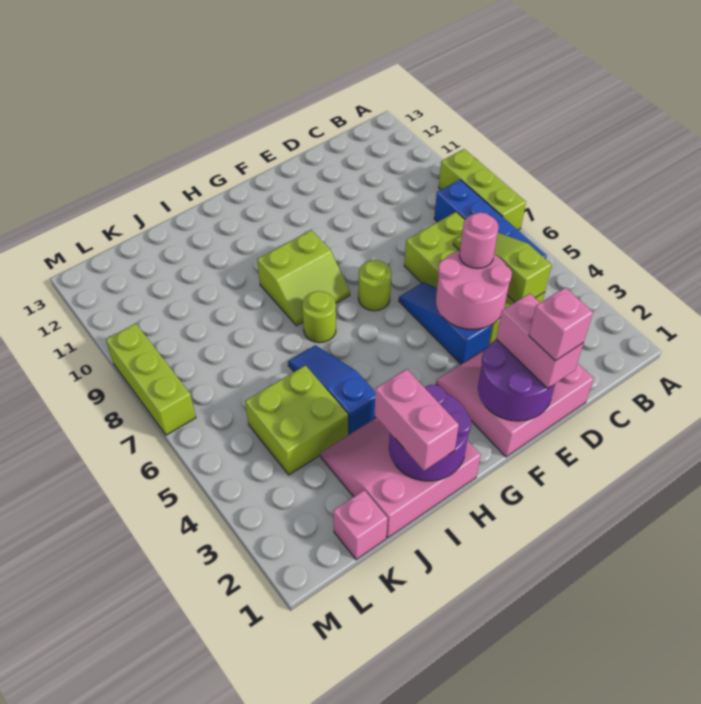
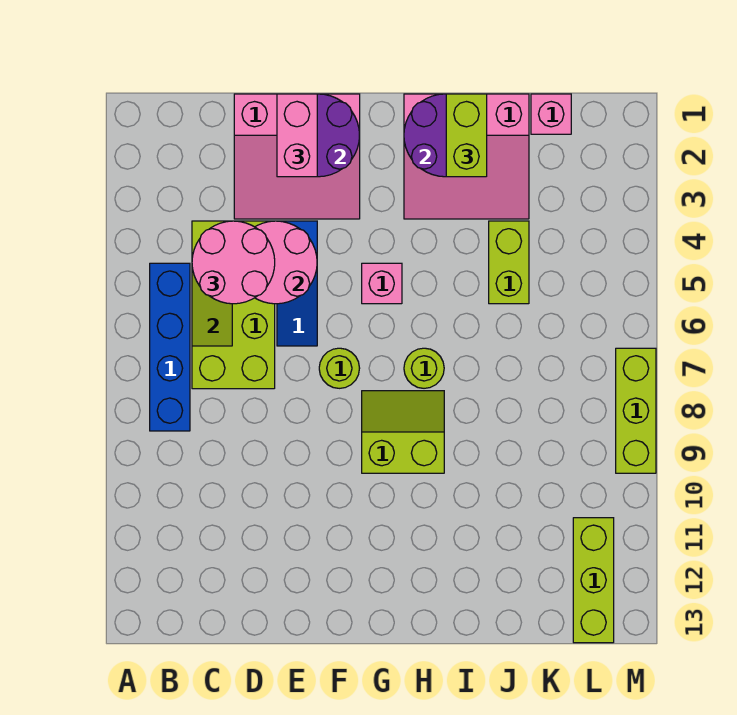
lime 1x3 brick [439,149,526,230] -> lime 1x3 brick moved to [573,518,614,643]
pink 1x1 round brick [459,213,498,269] -> pink 2x2 round brick [192,221,275,304]
pink 1x1 brick [529,287,593,361] -> pink 1x1 brick moved to [362,263,402,304]
pink 1x2 brick [375,369,459,471] -> lime 1x2 brick [446,94,487,177]
blue 1x3 slope [288,345,376,435] -> none
lime 2x2 brick [245,365,348,475] -> lime 1x2 brick [489,221,529,304]

